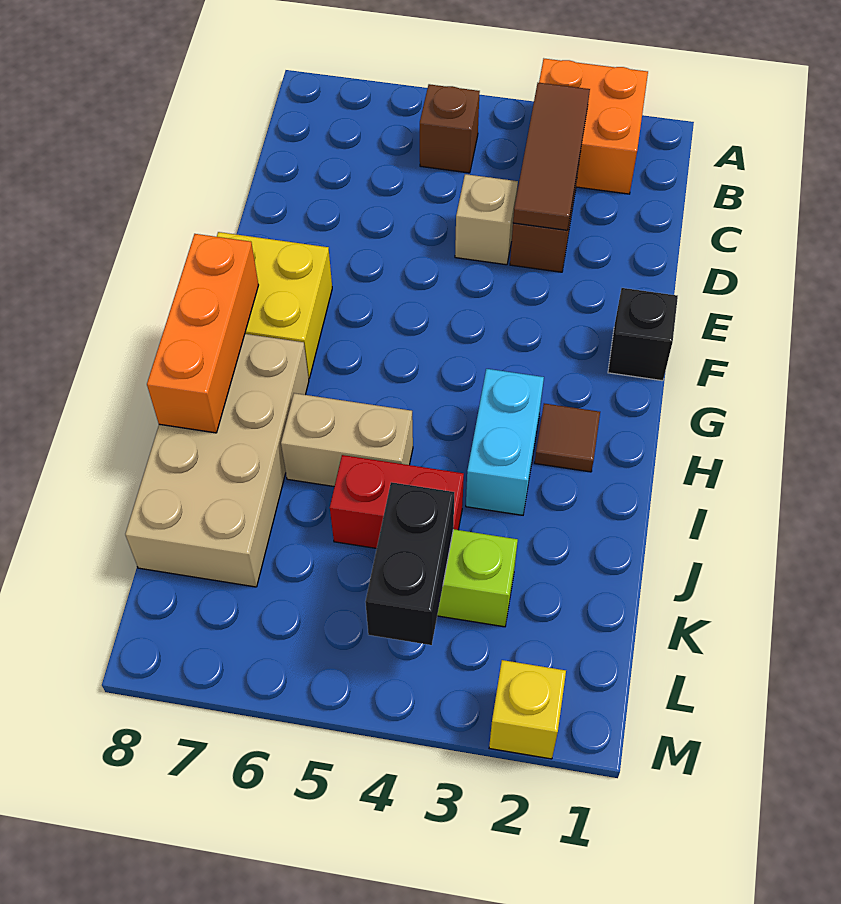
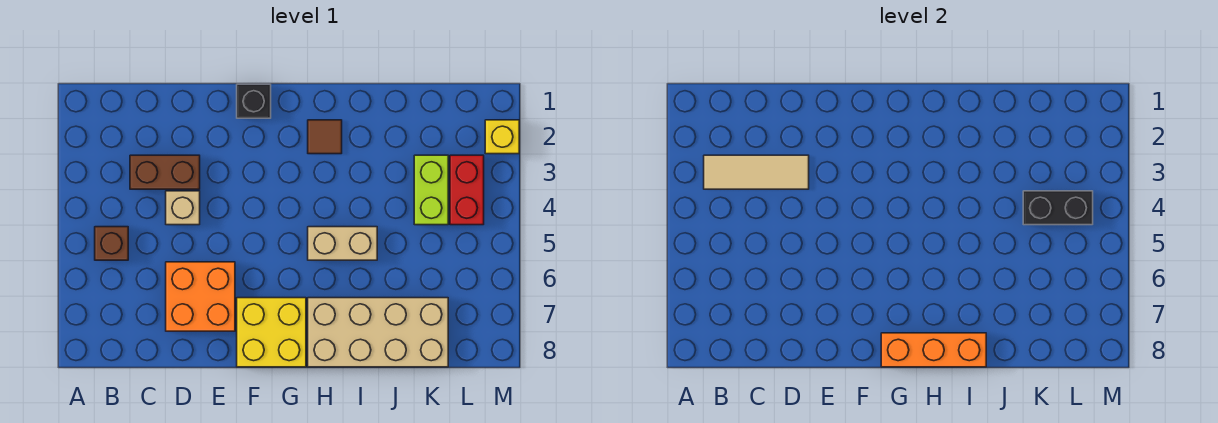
orange 2x2 brick [539,59,648,194] -> orange 2x2 brick moved to [166,262,235,331]
brown 1x3 tile [513,83,590,230] -> tan 1x3 tile [704,155,809,189]
cyan 1x2 brick [466,369,544,515] -> none
tan 1x2 brick [281,393,413,487] -> tan 1x2 brick turned to [308,227,377,260]
red 1x2 brick [330,455,464,549] -> red 1x2 brick moved to [450,155,484,225]

